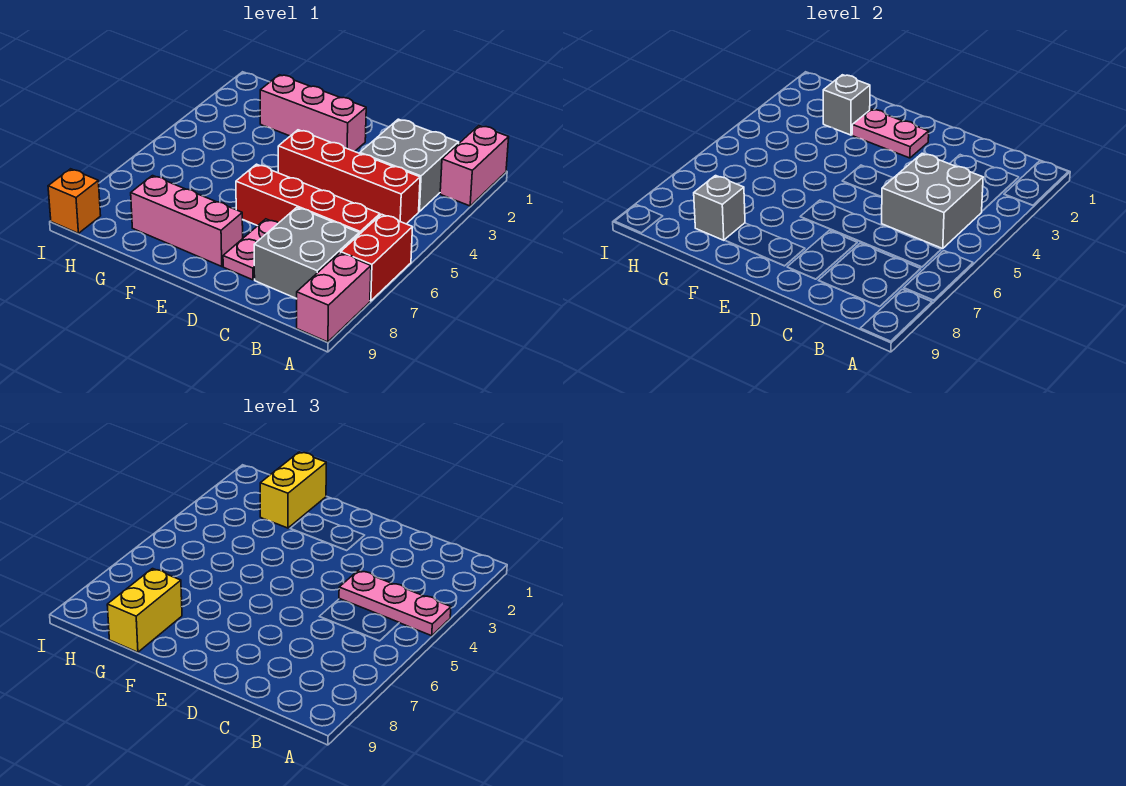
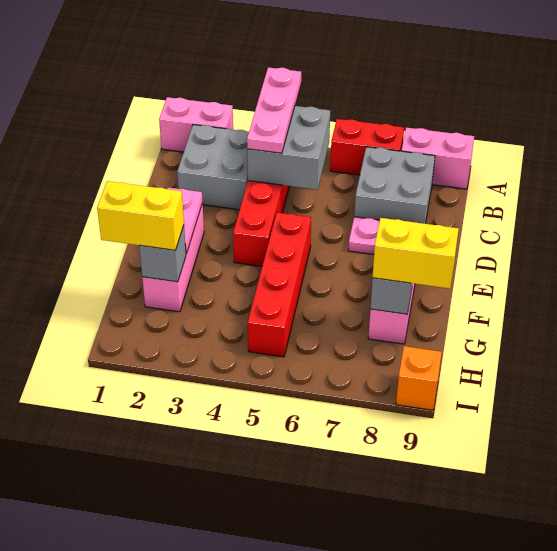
red 1x4 brick [236,164,380,234] -> red 1x4 brick moved to [248,213,311,357]

